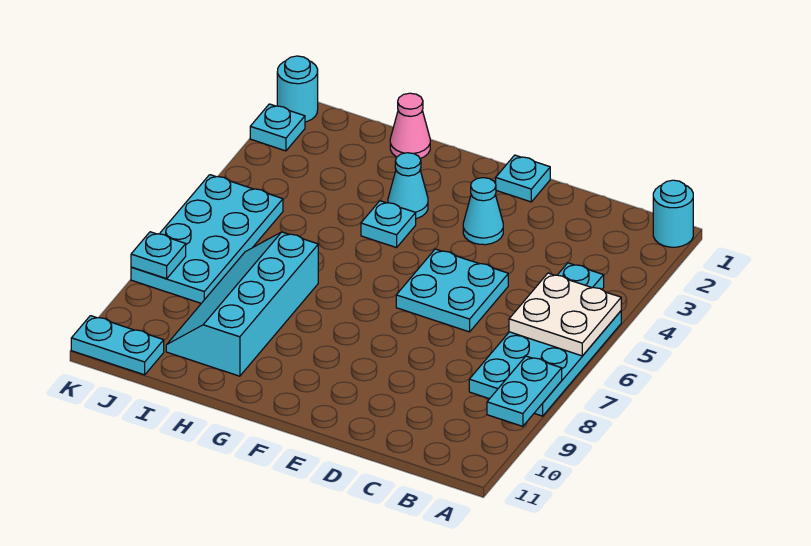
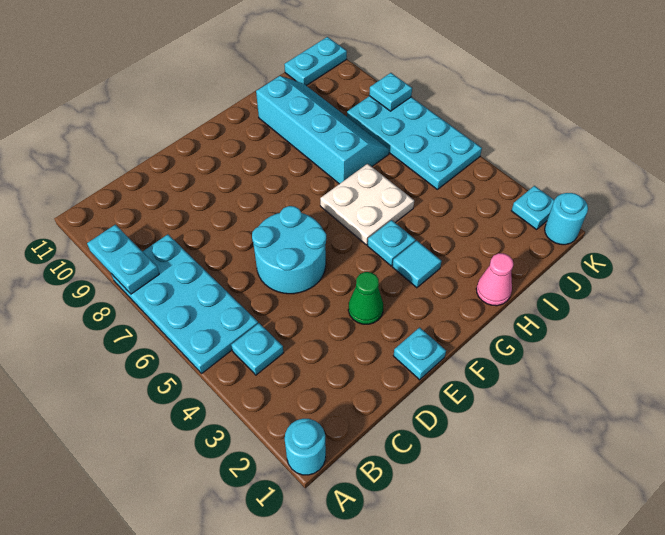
white 2x2 plate [509,273,621,356] -> white 2x2 plate moved to [320,164,414,245]
cyan 2x2 plate [396,249,508,332] -> cyan 2x2 round brick [252,206,326,294]
cyan 1x1 cone [463,178,503,245] -> green 1x1 cone [348,272,383,324]
cyan 1x1 cone [388,153,428,219] -> cyan 1x1 tile [393,241,442,288]

